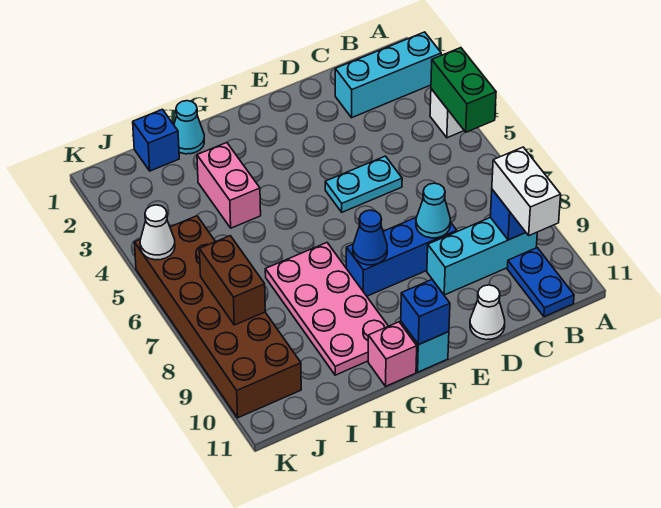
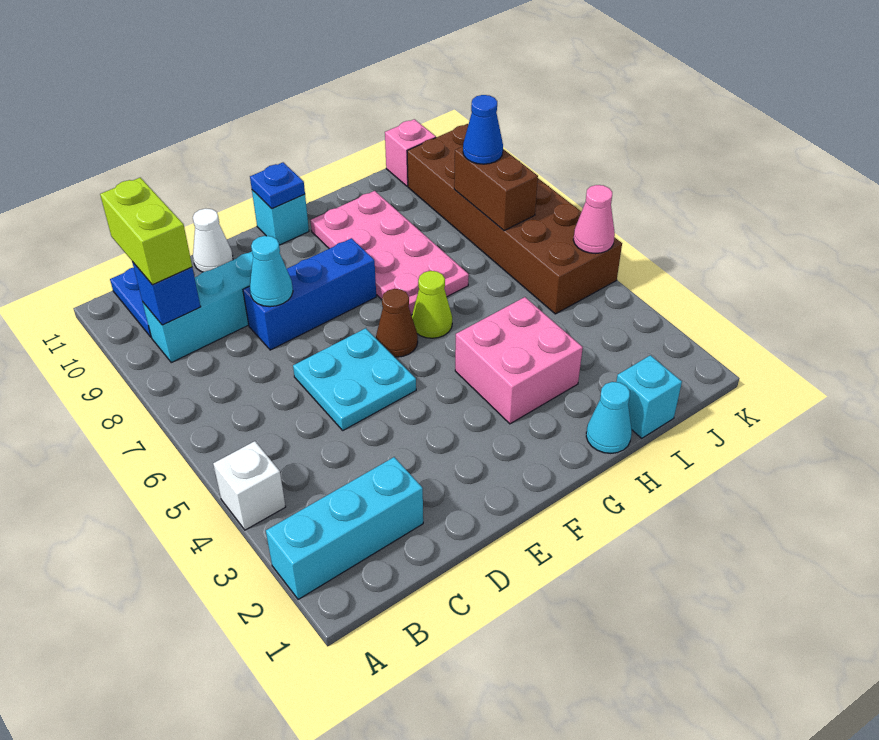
green 1x2 brick [431,48,496,132] -> none
white 1x2 brick [492,147,561,235] -> lime 1x2 brick [100,178,192,285]
cyan 1x2 plate [325,156,402,212] -> cyan 2x2 plate [293,328,416,430]
none -> brown 1x1 cone [376,289,418,357]
blue 1x1 cone [353,210,387,265] -> blue 1x1 cone moved to [463,95,503,164]
blue 1x1 brick [401,280,450,345] -> blue 1x1 plate [250,162,305,209]
none -> lime 1x1 cone [412,271,452,338]
pink 1x1 brick [368,322,417,386] -> pink 1x1 brick moved to [385,119,436,186]
pink 1x2 brick [197,143,261,228] -> pink 2x2 brick [455,297,583,424]
blue 1x1 brick [133,109,179,171] -> cyan 1x1 brick [616,355,682,438]
white 1x1 cone [140,205,175,260] -> pink 1x1 cone [573,185,615,254]

